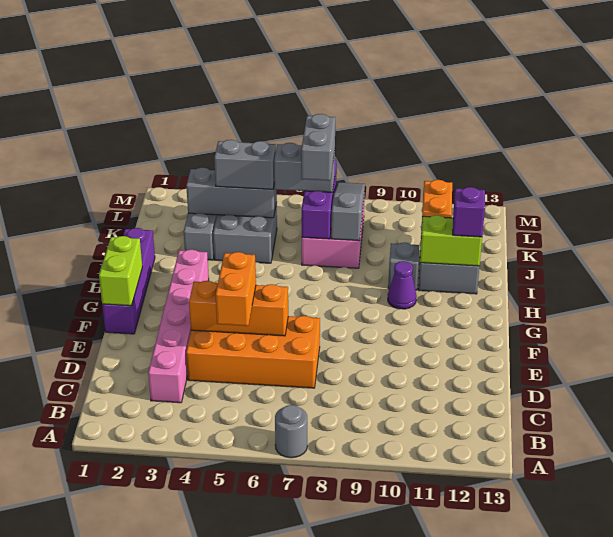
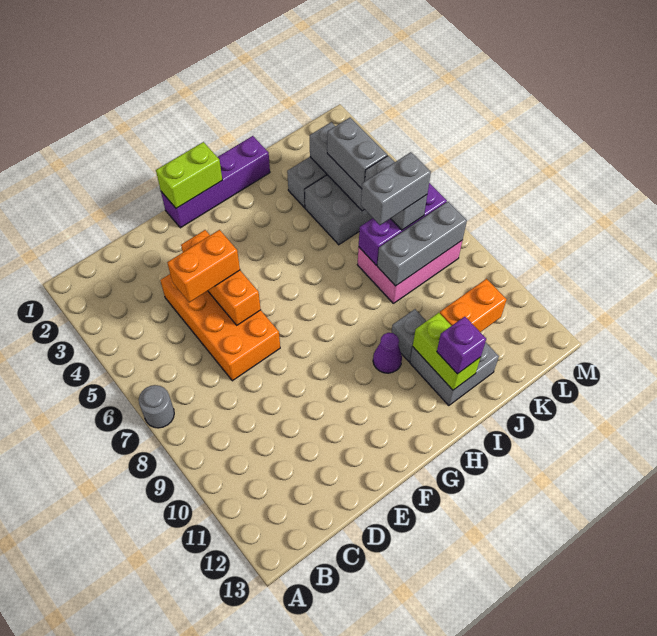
pink 1x6 brick [148,249,209,403] -> none
grey 1x3 slope [331,182,365,241] -> grey 1x3 brick [377,202,467,286]

